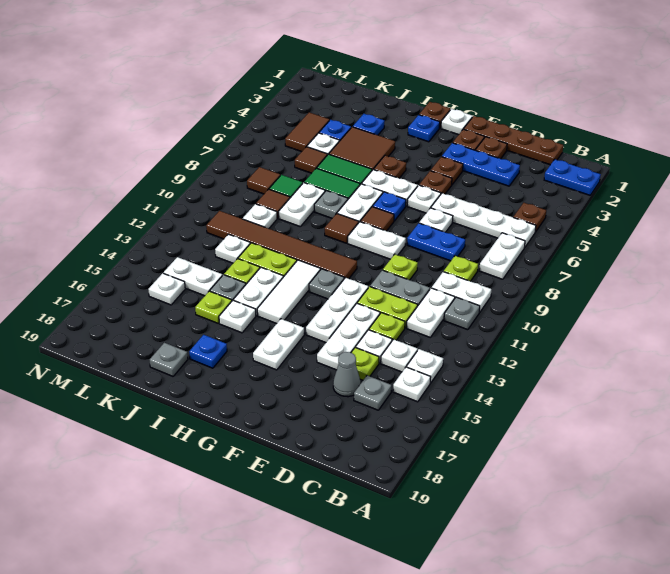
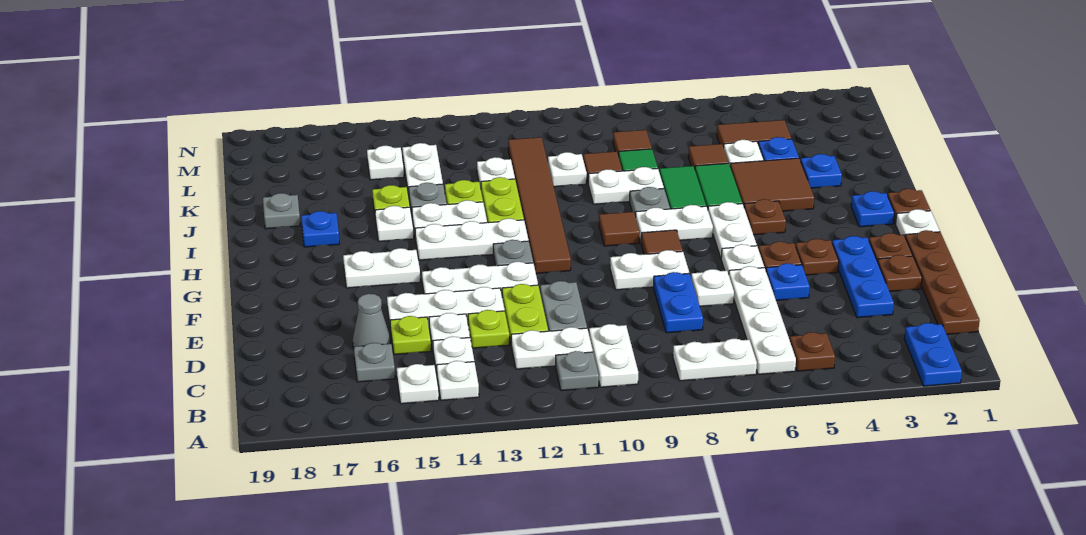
lime 1x1 plate [444,256,478,281] -> none
lime 1x1 plate [383,254,418,280] -> none
white 1x2 plate [348,222,406,259] -> white 1x2 plate turned to [610,250,689,290]
blue 1x1 plate [373,192,406,221] -> blue 1x1 plate moved to [766,263,810,300]
white 1x3 tile [257,260,320,324] -> white 1x3 plate [415,218,529,260]

